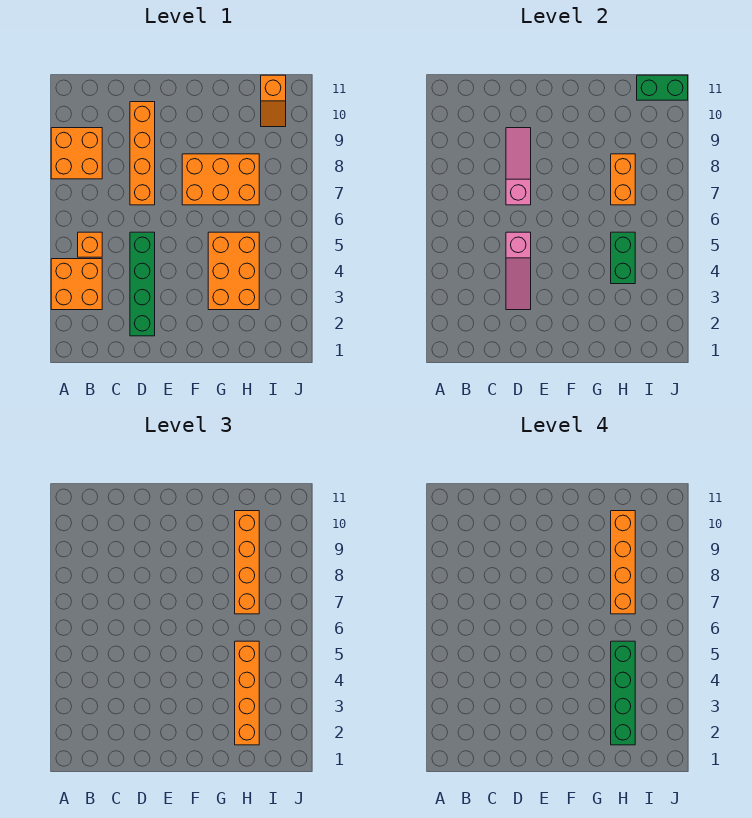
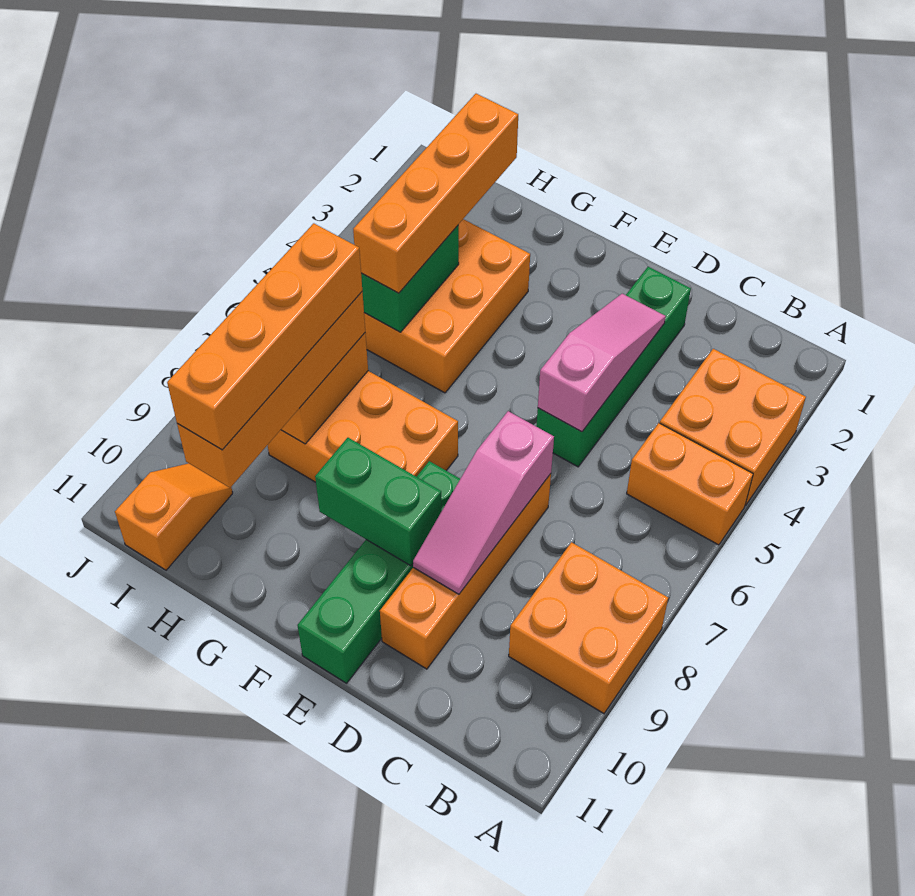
orange 1x1 brick [78,232,102,257] -> orange 1x2 brick [627,423,753,545]
green 1x4 brick [611,641,635,745] -> green 1x4 brick moved to [297,461,460,683]
green 1x2 brick [637,75,688,100] -> green 1x2 brick moved to [315,438,442,566]

